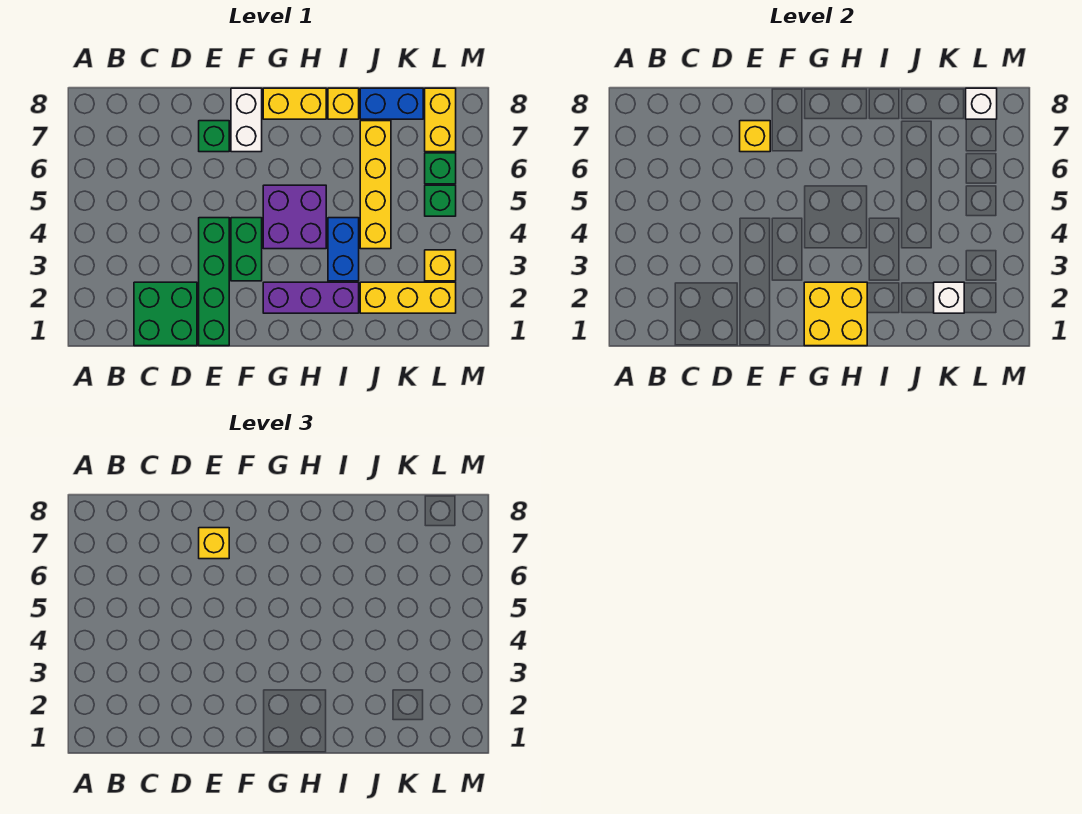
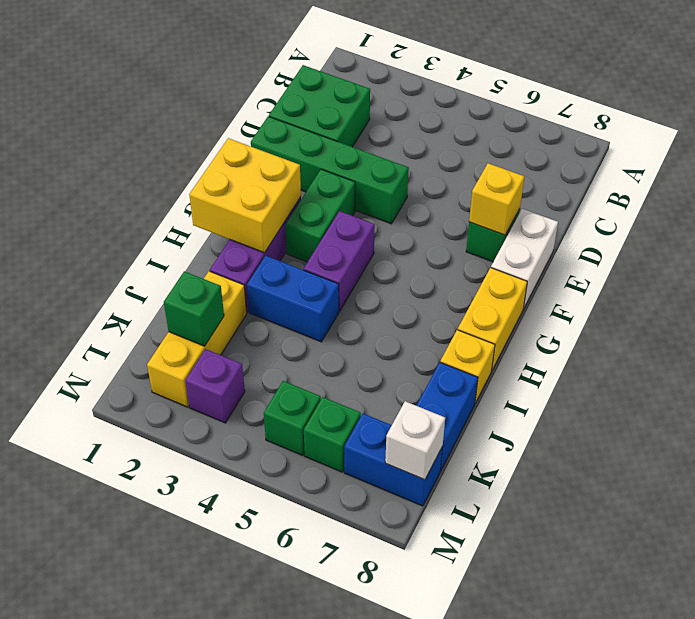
yellow 1x1 brick [199,528,229,559] -> none
green 1x2 brick [231,218,262,281] -> green 1x2 brick turned to [285,169,355,262]
white 1x2 brick [231,88,262,152] -> white 1x2 brick turned to [491,209,558,309]
purple 2x2 brick [263,185,326,249] -> purple 1x2 brick [304,211,375,311]
yellow 1x4 brick [360,121,391,249] -> none
white 1x1 brick [934,282,964,313] -> green 1x1 brick [164,271,224,346]
yellow 1x1 brick [425,250,456,281] -> purple 1x1 brick [185,349,245,423]
yellow 1x2 brick [425,88,456,152] -> blue 1x2 brick [344,413,443,506]

